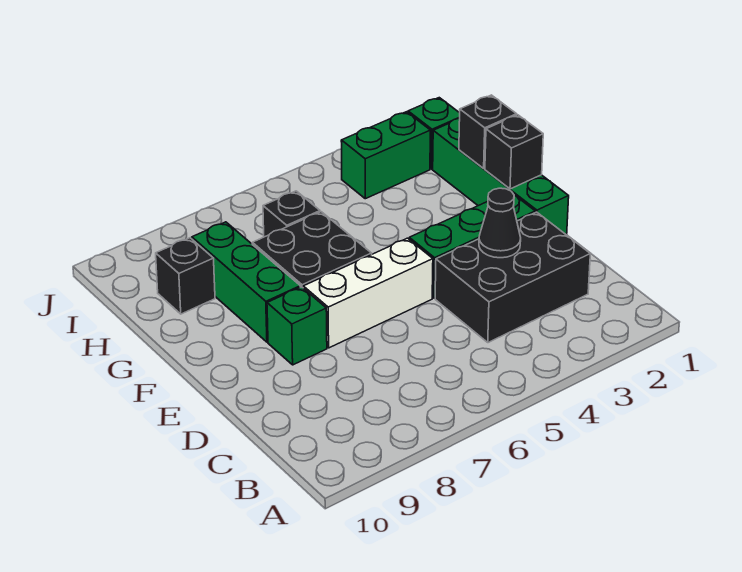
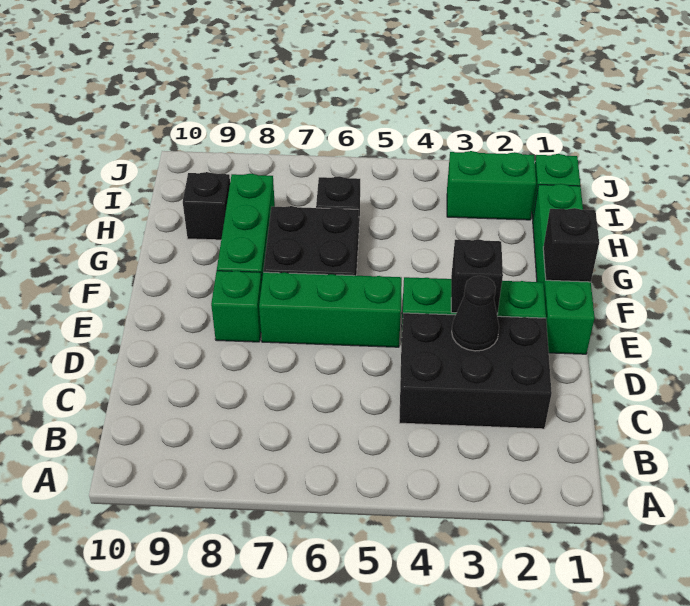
white 1x3 brick [303,238,433,348] -> green 1x3 brick [259,272,402,347]
black 1x1 brick [459,95,517,169] -> black 1x1 brick moved to [451,239,503,314]

